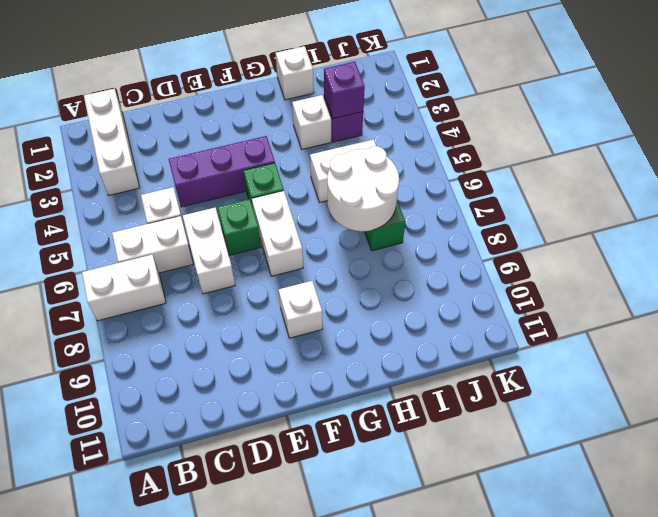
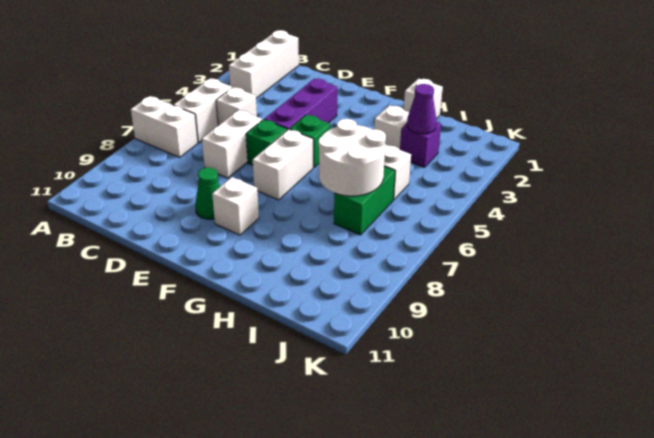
white 1x2 brick [112,216,193,273] -> white 1x2 brick turned to [174,78,232,143]
purple 1x3 brick [169,136,275,207] -> purple 1x3 brick turned to [264,78,338,130]
none -> green 1x1 cone [195,167,220,219]
purple 1x1 brick [324,62,365,119] -> purple 1x1 cone [407,84,437,134]

